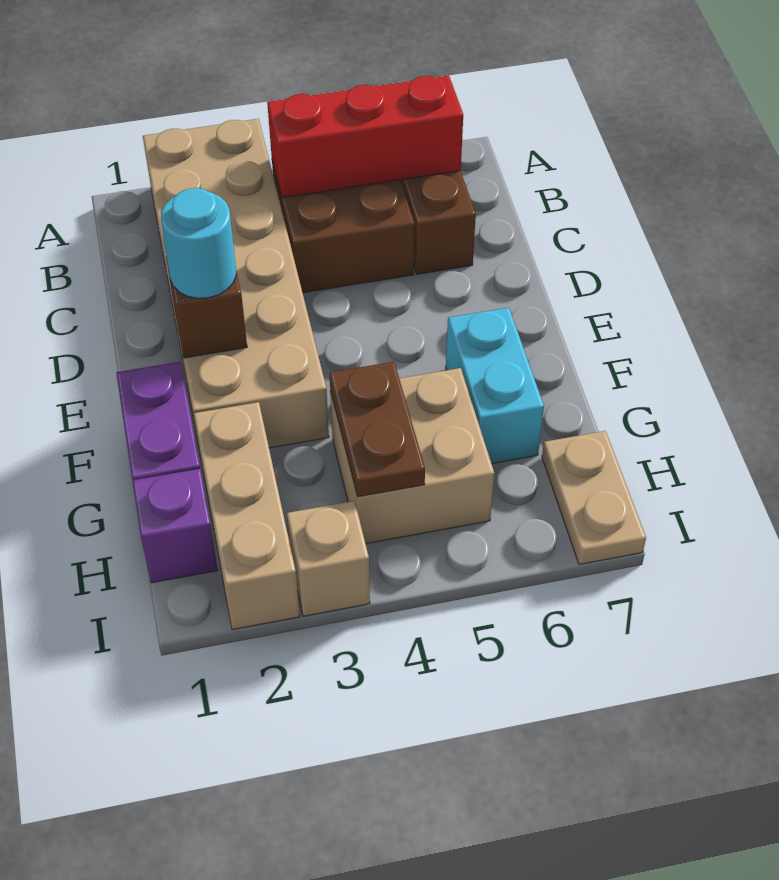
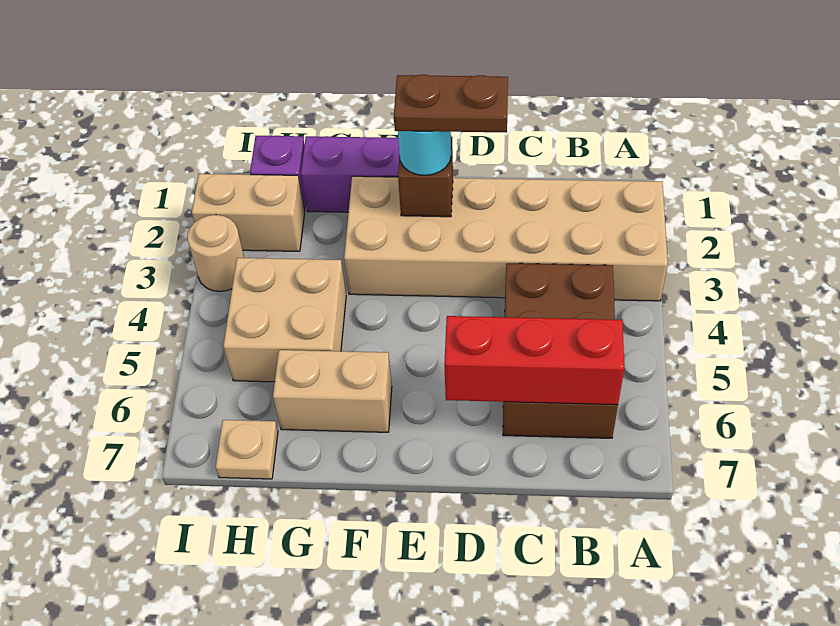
red 1x3 brick [267,75,463,198] -> red 1x3 brick turned to [444,316,624,405]
cyan 1x2 brick [446,308,544,464] -> tan 1x2 brick [273,350,392,432]
tan 1x3 brick [194,402,300,630] -> tan 1x2 brick [192,174,305,251]
brown 1x2 plate [330,362,425,497] -> brown 1x2 plate moved to [394,75,508,132]
tan 1x2 plate [542,431,646,565] -> tan 1x1 plate [216,420,278,479]
tan 1x1 brick [287,501,370,616] -> tan 1x1 round brick [188,215,244,292]

